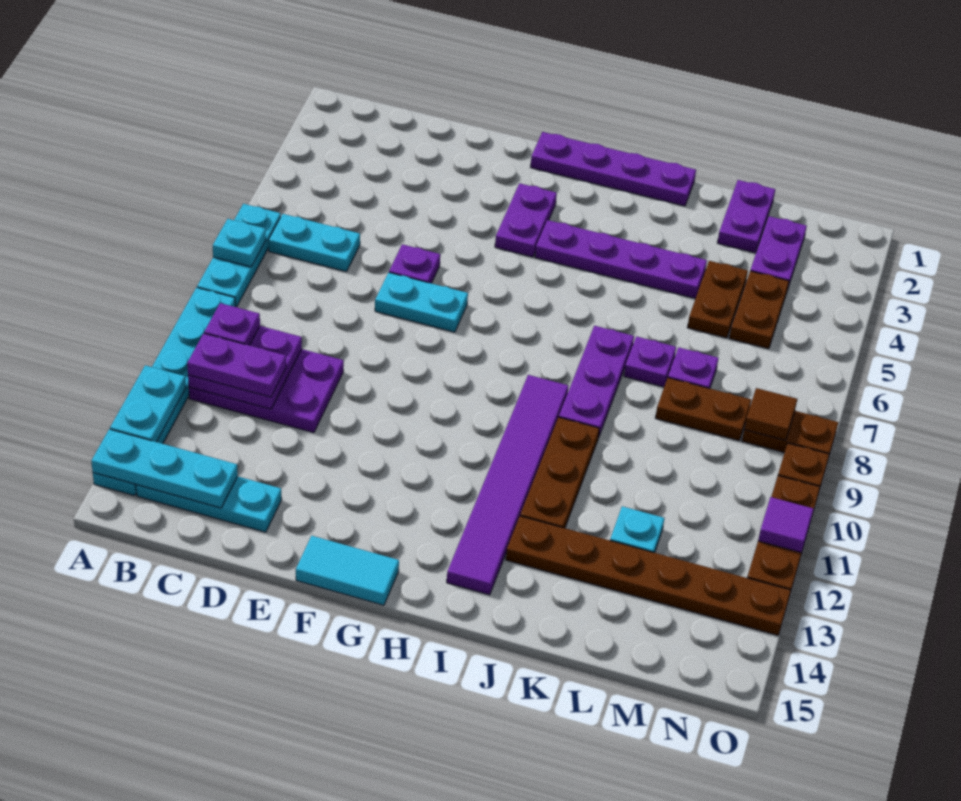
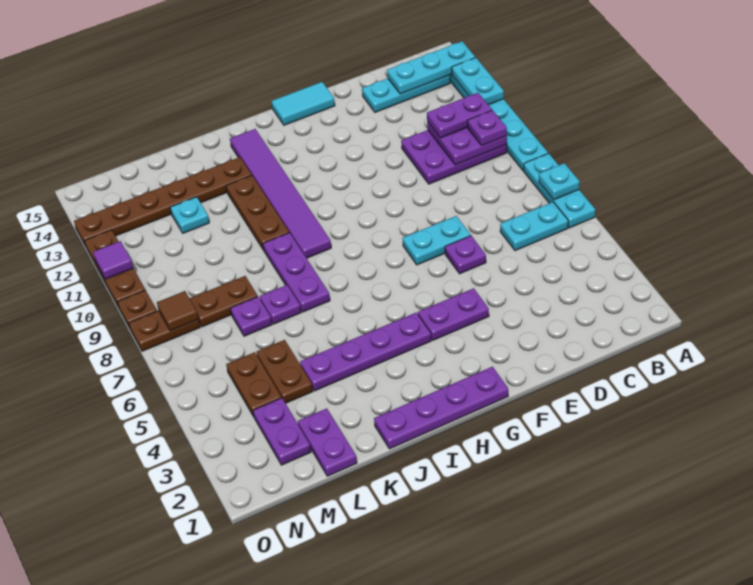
purple 1x2 plate [495,183,557,257] -> purple 1x2 plate turned to [418,288,489,340]

